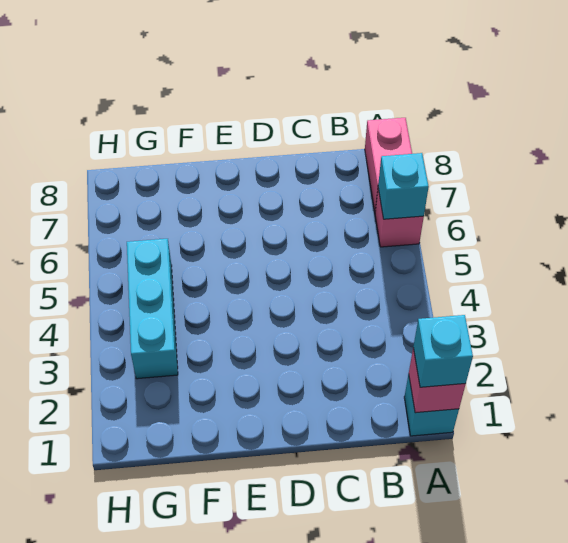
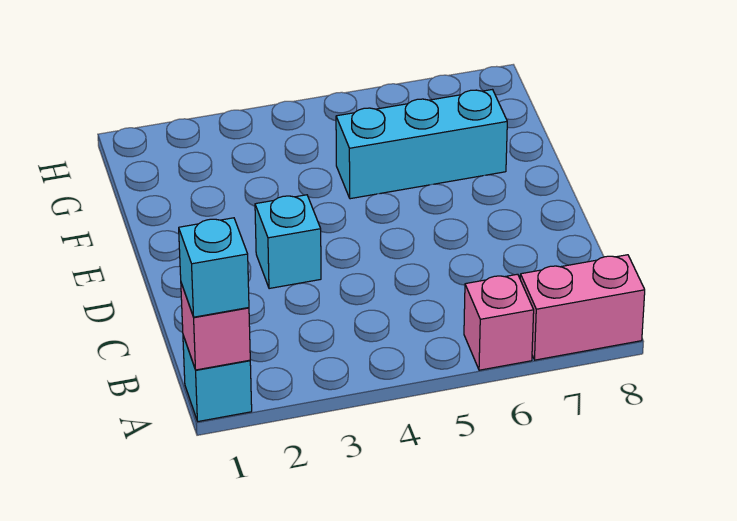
cyan 1x1 brick [378,153,429,219] -> cyan 1x1 brick moved to [255,195,321,289]
cyan 1x3 brick [127,239,178,379] -> cyan 1x3 brick moved to [336,90,507,199]

